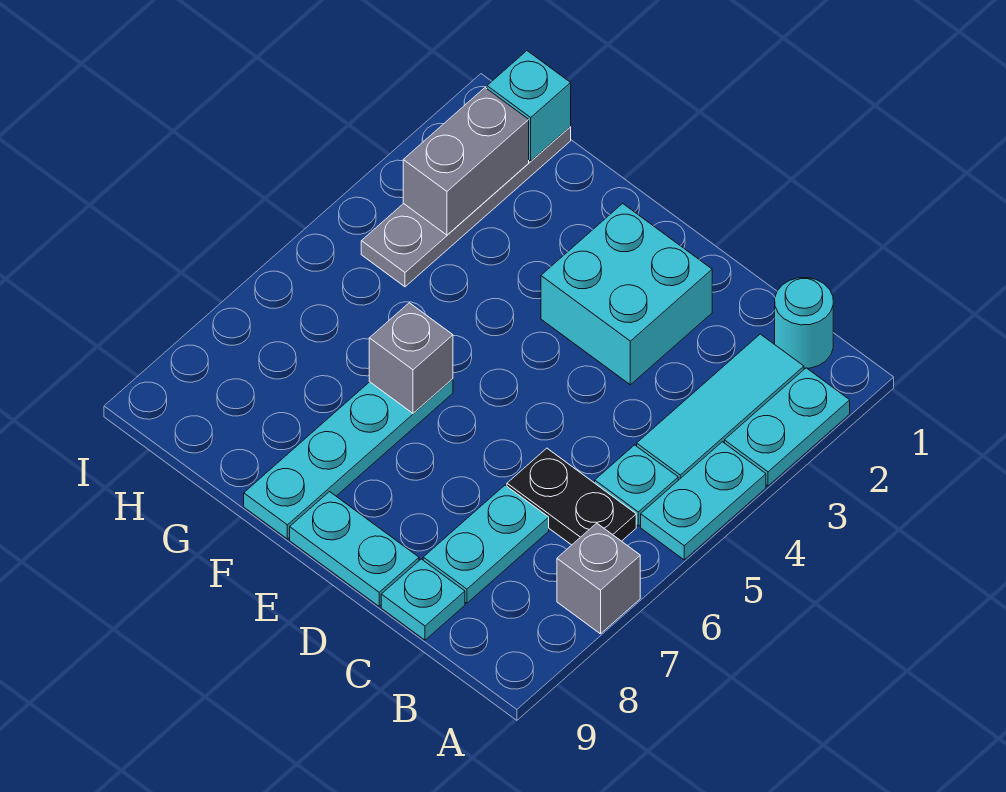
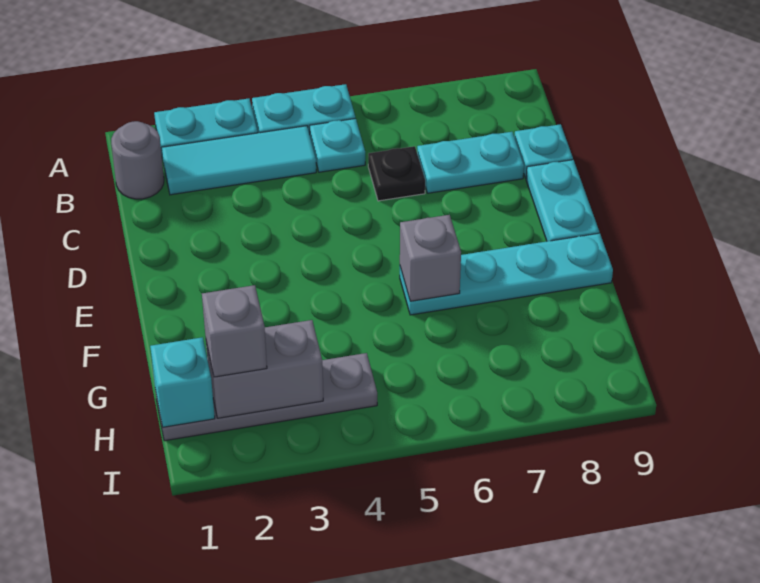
grey 1x1 brick [557,523,640,634] -> grey 1x1 brick moved to [202,285,267,377]
cyan 1x1 round brick [775,278,833,368] -> grey 1x1 round brick [111,121,164,199]
black 1x2 plate [507,448,636,545] -> black 1x1 plate [368,146,425,201]
cyan 2x2 brick [541,203,712,385] -> none

